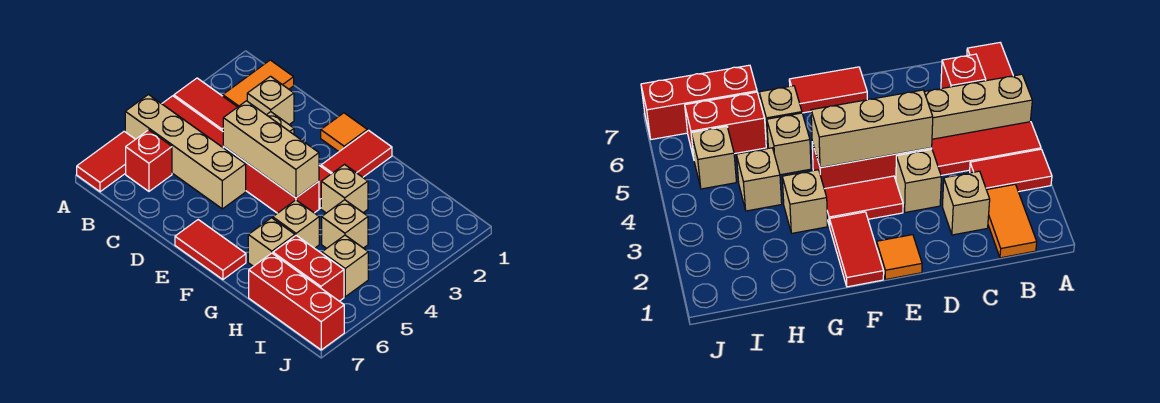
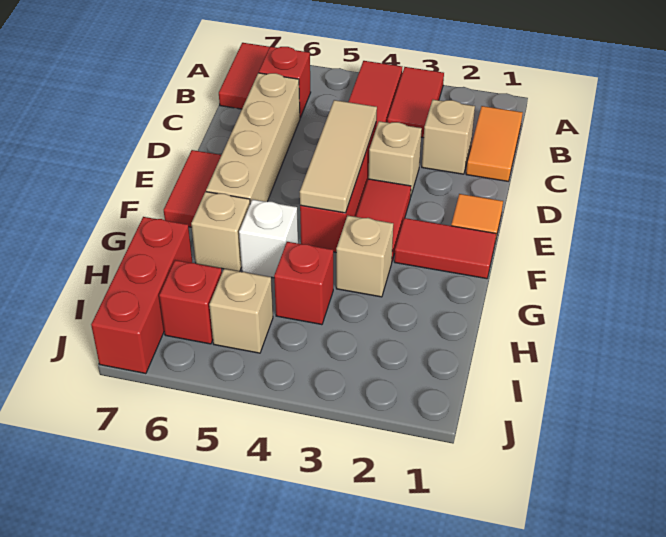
tan 1x4 brick [125,95,246,209] -> tan 1x4 brick moved to [206,73,300,203]
red 1x2 tile [77,131,135,192] -> red 1x2 tile turned to [219,43,269,109]
orange 1x2 tile [223,60,294,107] -> orange 1x2 tile turned to [466,106,523,181]
tan 1x3 brick [223,101,319,198] -> tan 1x3 tile [300,100,377,213]
tan 1x1 brick [273,200,319,248] -> white 1x1 brick [239,199,298,278]
tan 1x1 brick [322,200,368,248] -> red 1x1 brick [274,242,333,325]
red 1x2 brick [273,235,344,301] -> red 1x1 brick [159,260,222,344]

